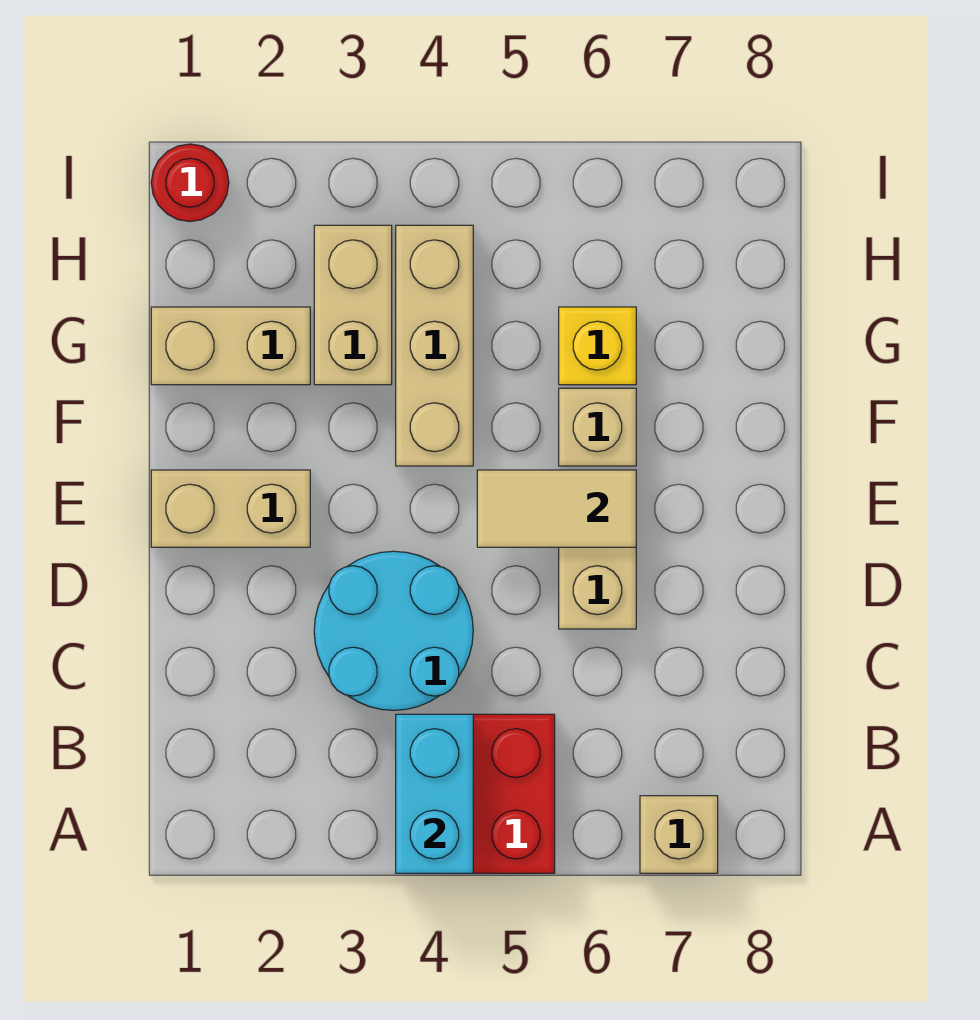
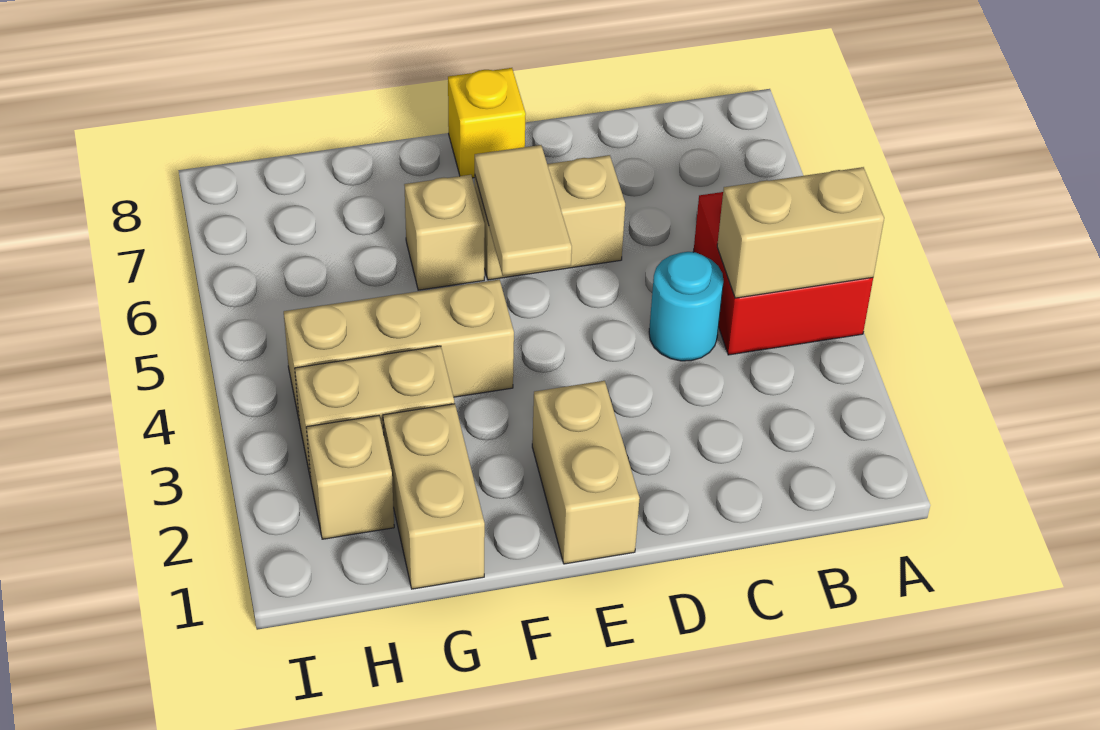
cyan 1x2 brick [396,714,473,873] -> tan 1x2 brick [717,167,884,298]
tan 1x1 brick [640,796,718,873] -> tan 1x1 brick moved to [306,416,394,539]
cyan 2x2 round brick [314,551,473,710] -> cyan 1x1 round brick [649,252,724,361]
yellow 1x1 brick [559,307,636,385] -> yellow 1x1 brick moved to [448,68,526,178]
red 1x1 round brick [151,144,229,222] -> none

